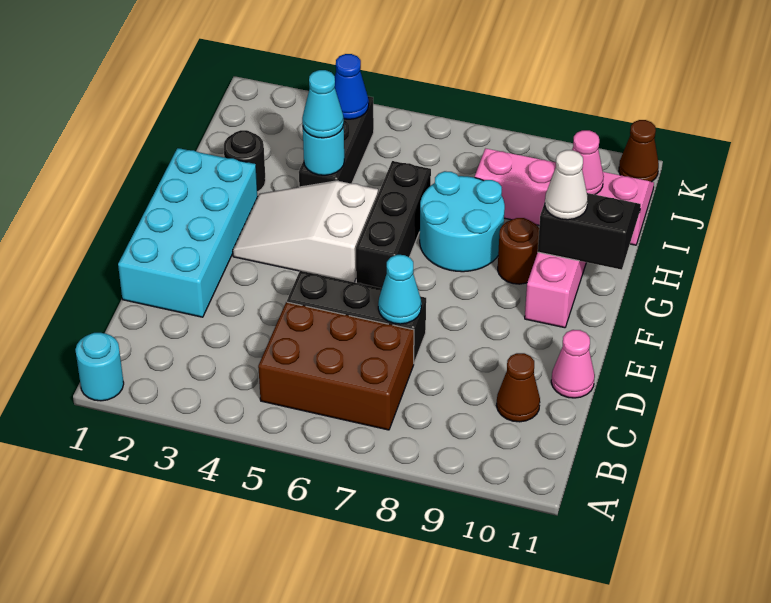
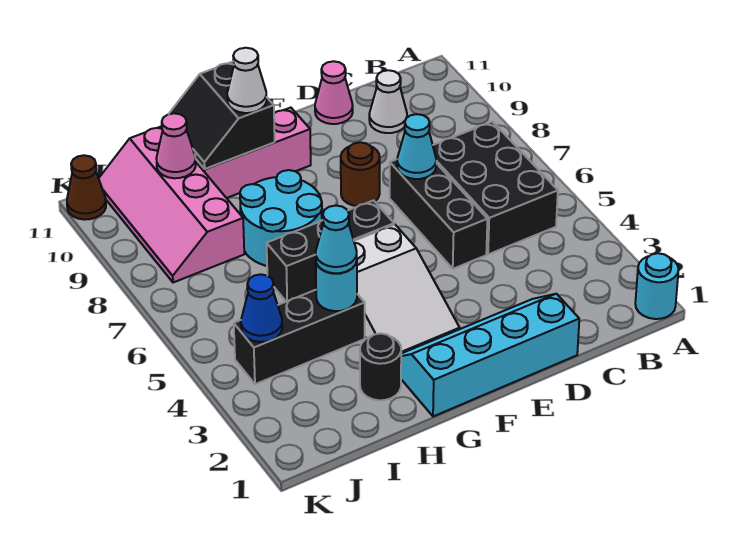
brown 2x3 brick [258,302,414,430] -> black 2x3 brick [433,122,558,254]
brown 1x1 cone [496,353,540,422] -> white 1x1 cone [369,70,407,133]
cyan 2x4 brick [118,148,258,317] -> cyan 2x4 slope [401,294,579,416]
brown 1x1 round brick [498,218,539,284] -> brown 1x1 round brick moved to [341,142,380,206]

